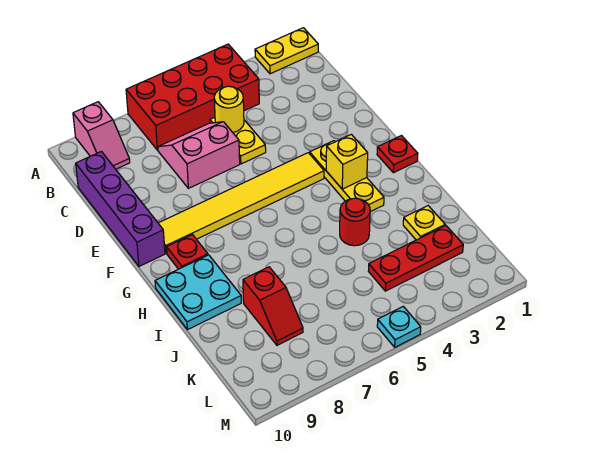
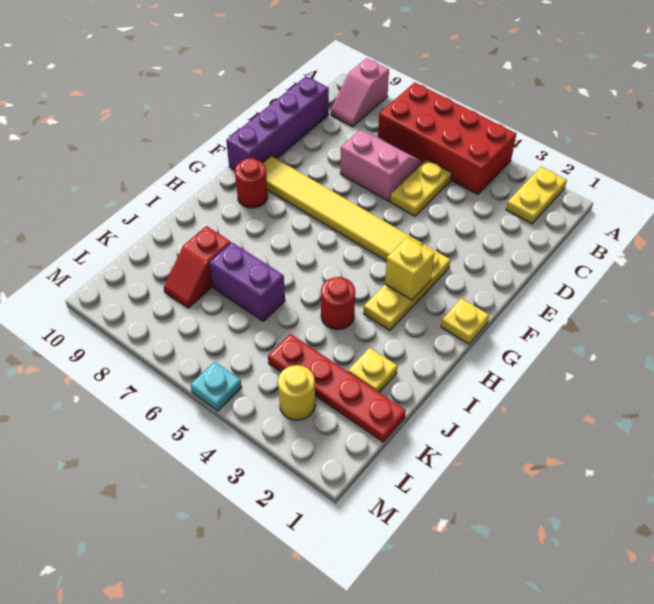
yellow 1x2 plate [255,28,318,74] -> yellow 1x2 plate turned to [506,167,567,224]
yellow 1x1 round brick [214,86,244,132] -> yellow 1x1 round brick moved to [278,365,315,420]
red 1x1 plate [377,136,418,173] -> yellow 1x1 plate [441,298,489,344]
red 1x1 plate [167,235,208,269] -> red 1x1 round brick [235,158,268,208]
cyan 2x2 plate [155,255,241,330] -> none
none -> purple 1x2 brick [209,242,285,321]
red 1x3 plate [368,226,463,291] -> red 1x4 plate [268,334,406,442]

